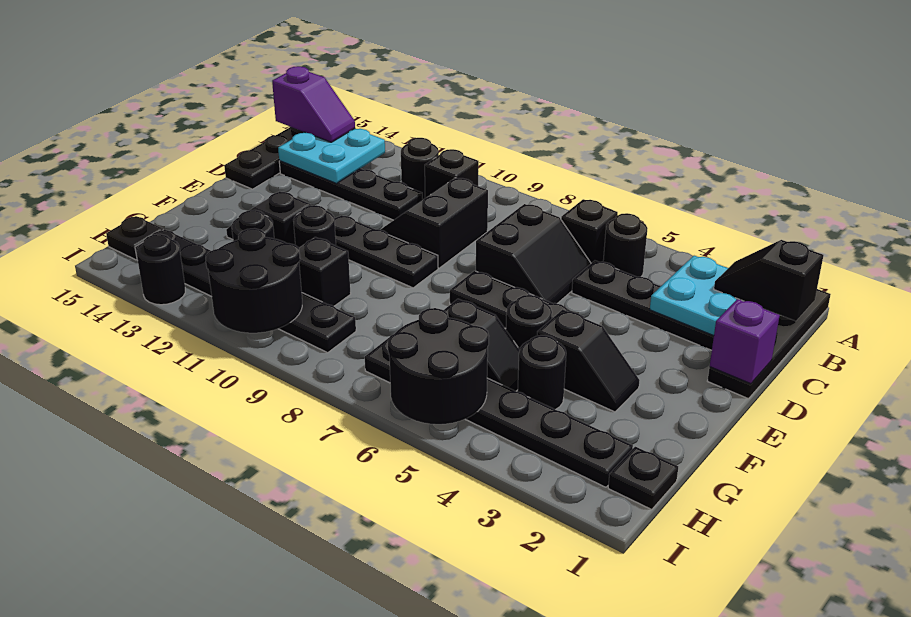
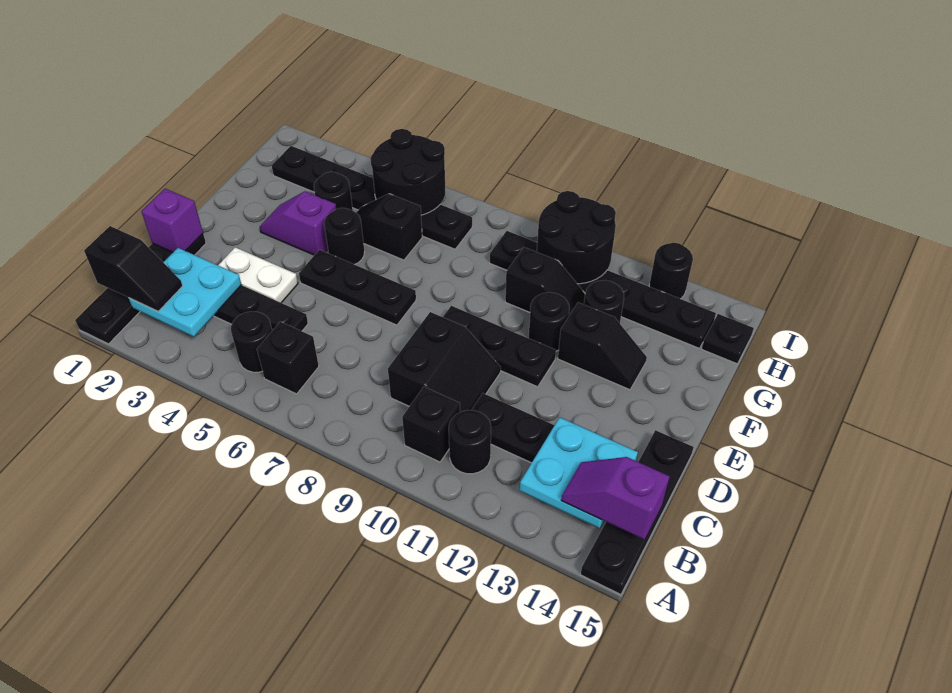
black 2x2 slope [476,204,591,303] -> none
none -> white 1x2 plate [218,247,298,303]
black 1x2 slope [537,309,640,412] -> purple 1x2 slope [260,191,336,255]
black 1x1 plate [608,447,678,510] -> none

